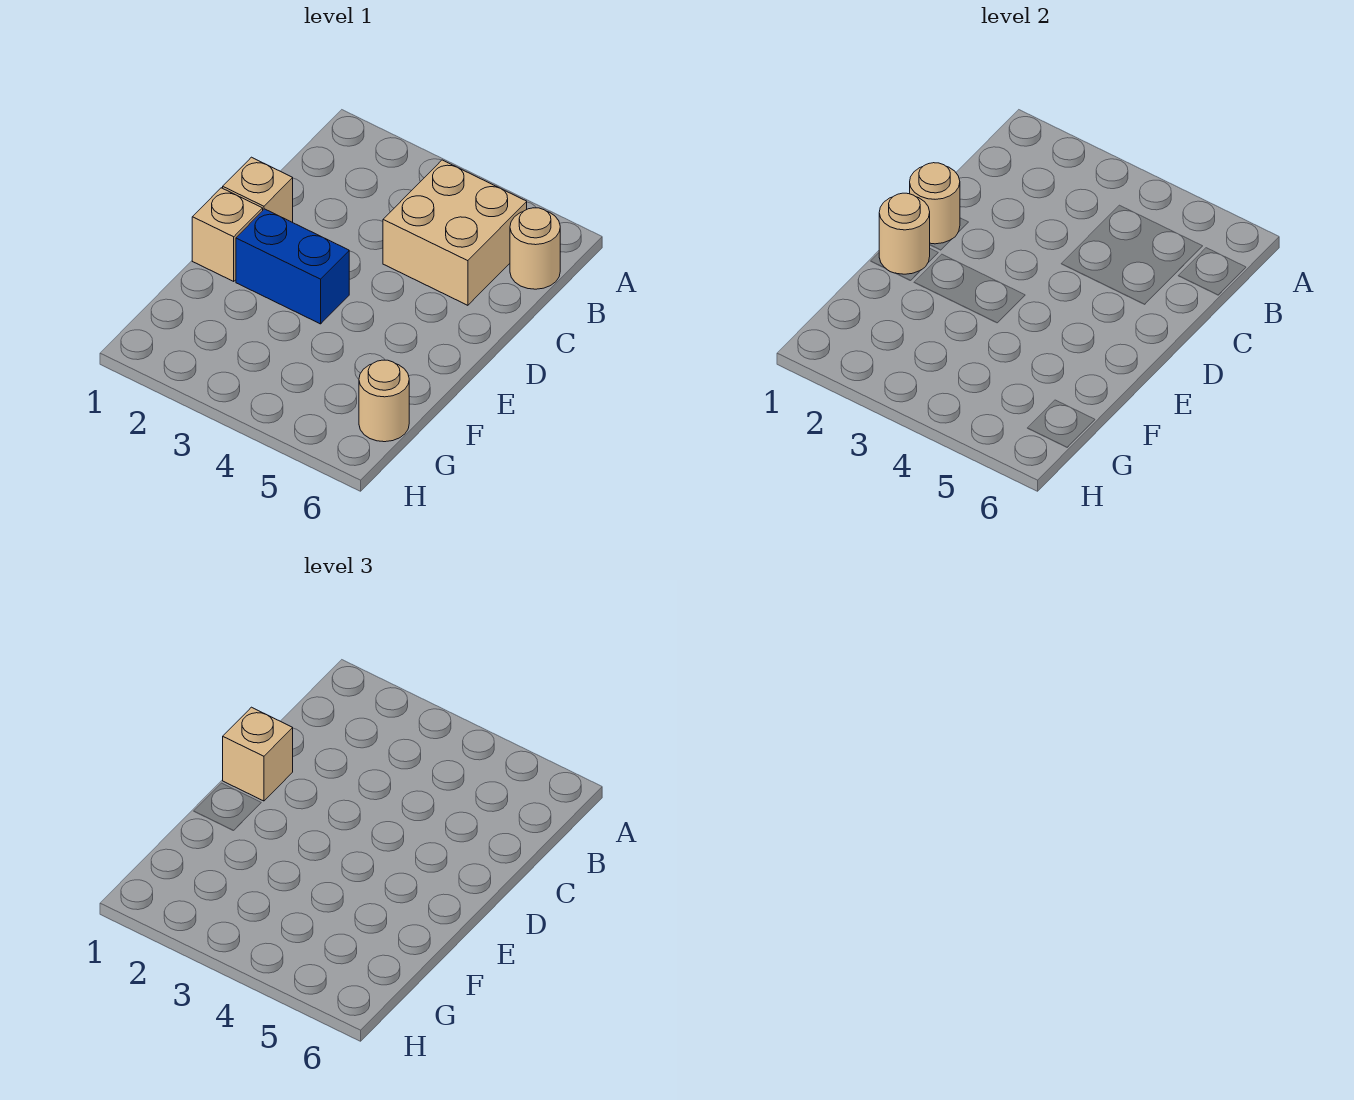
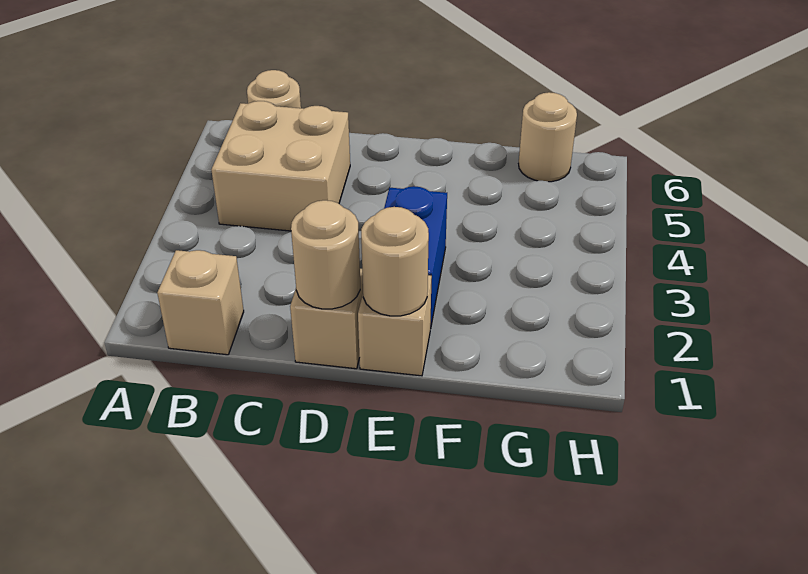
tan 1x1 brick [223,707,293,801] -> tan 1x1 brick moved to [157,250,244,355]

